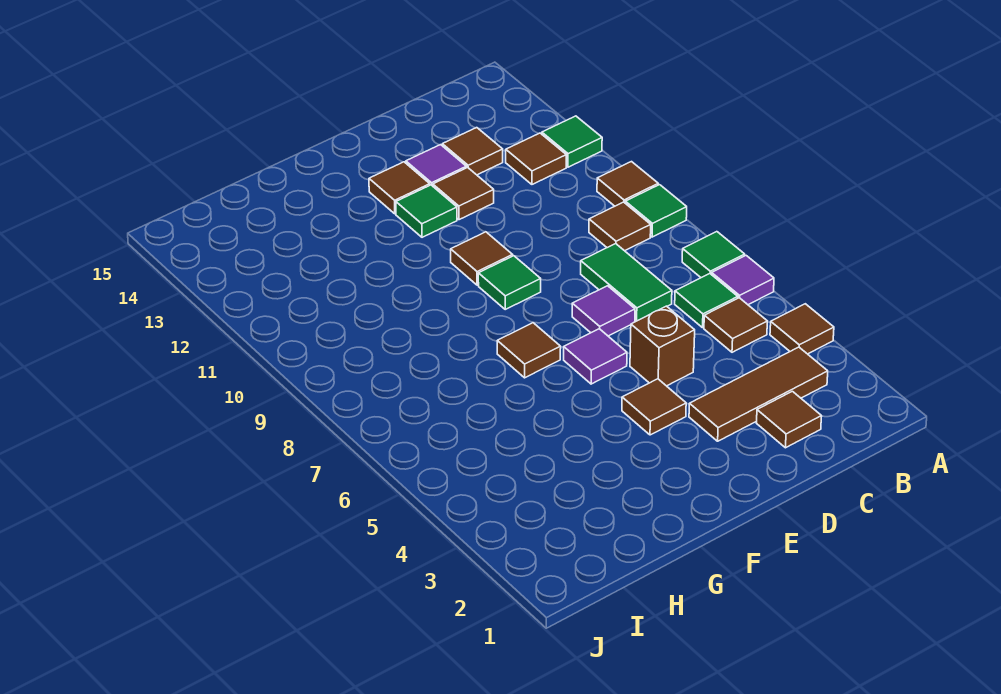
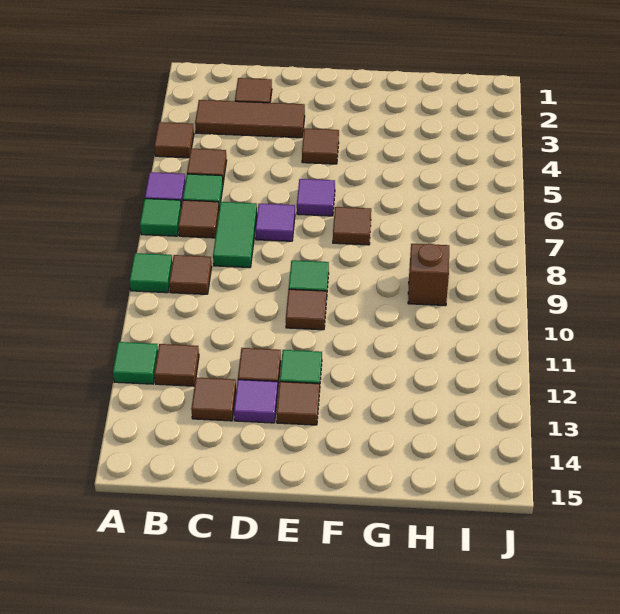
brown 1x1 tile [597,162,658,206] -> brown 1x1 tile moved to [178,200,219,238]
brown 1x1 brick [630,306,695,386] -> brown 1x1 brick moved to [408,244,449,306]

